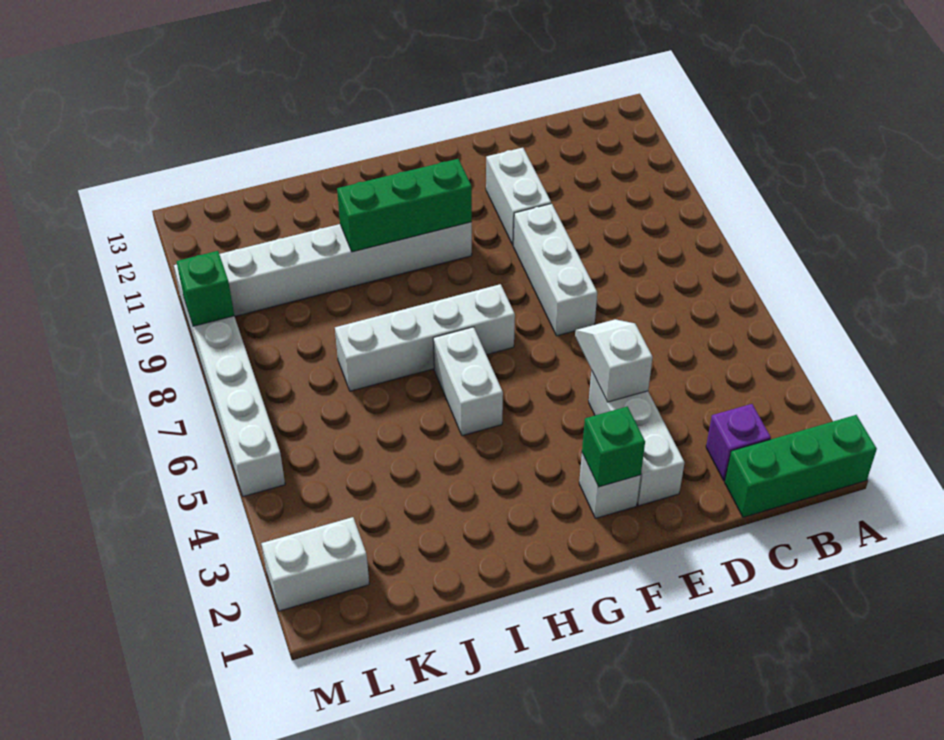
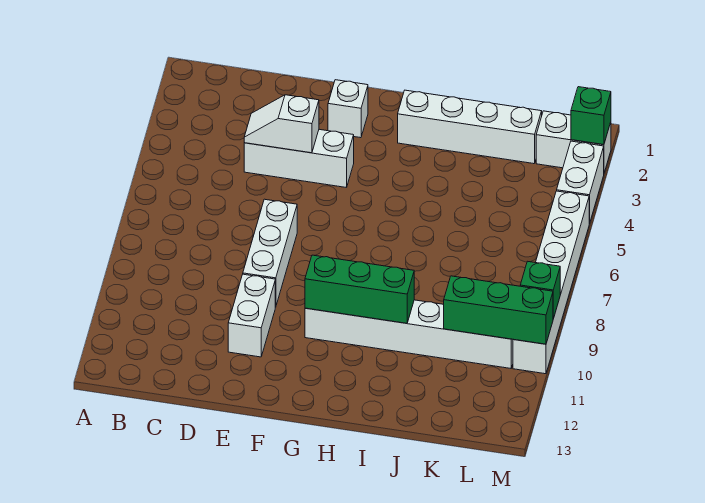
green 1x3 brick [725,415,877,517] -> green 1x3 brick moved to [444,276,553,344]
purple 1x1 brick [706,404,771,481] -> none
white 1x3 brick [589,370,685,506] -> white 1x3 brick turned to [244,129,354,188]
white 1x2 slope [575,319,653,402] -> white 1x2 slope turned to [244,95,319,153]
green 1x1 brick [582,406,645,487] -> green 1x1 brick moved to [571,87,611,145]
white 1x4 brick [335,284,515,391] -> white 1x4 brick moved to [398,90,542,164]
white 1x2 brick [433,327,503,436] -> white 1x2 brick moved to [557,141,604,224]

